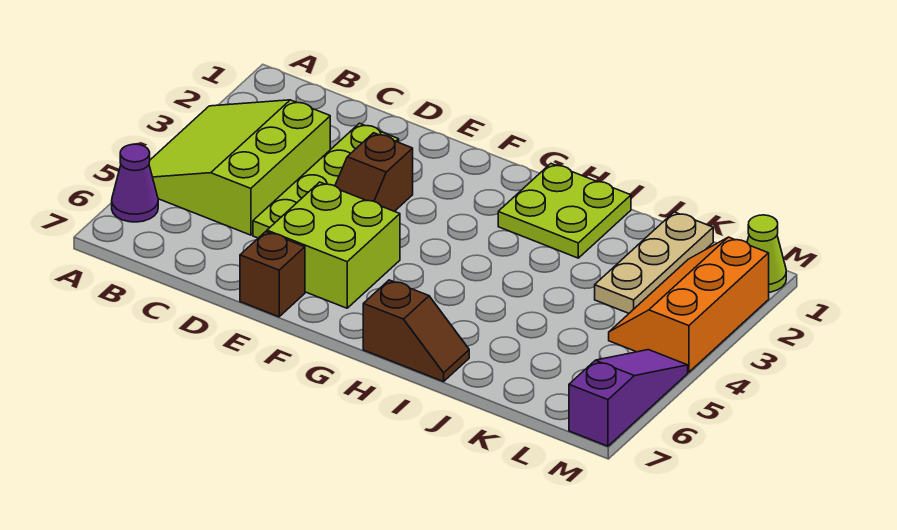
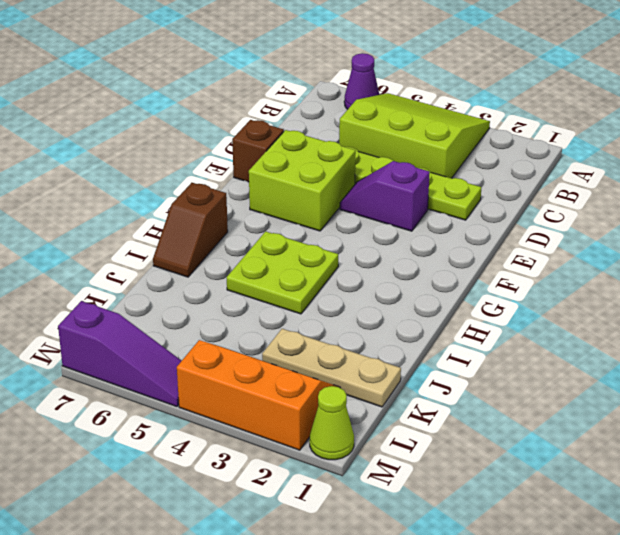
brown 1x2 slope [335,133,413,211] -> purple 1x2 slope [340,161,430,231]
lime 2x2 plate [498,164,631,258] -> lime 2x2 plate moved to [227,231,338,314]

